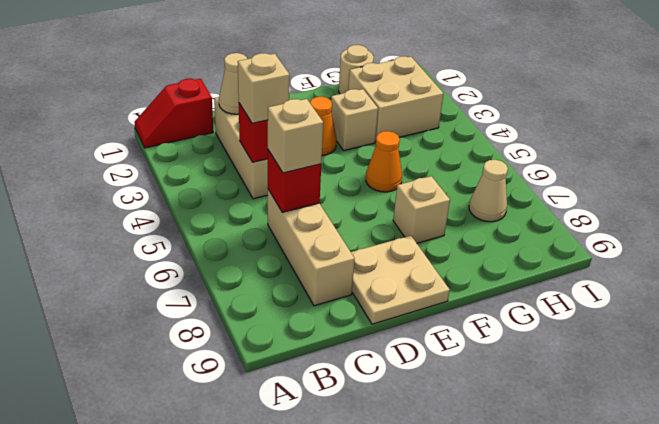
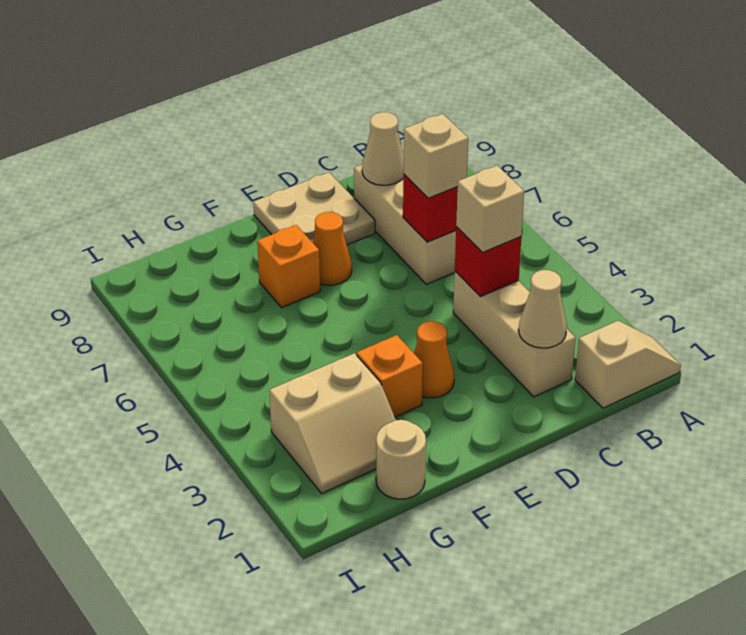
red 1x2 slope [135,79,213,148] -> tan 1x2 slope [575,321,681,408]
tan 1x1 brick [331,89,378,151] -> orange 1x1 brick [357,335,423,417]
orange 1x1 cone [366,131,402,192] -> orange 1x1 cone moved to [313,212,352,285]
tan 1x1 brick [393,176,450,243] -> orange 1x1 brick [257,225,320,307]
tan 2x2 brick [348,56,444,141] -> tan 2x2 slope [269,353,396,493]
tan 1x1 cone [469,160,508,222] -> tan 1x1 cone moved to [362,112,404,185]

